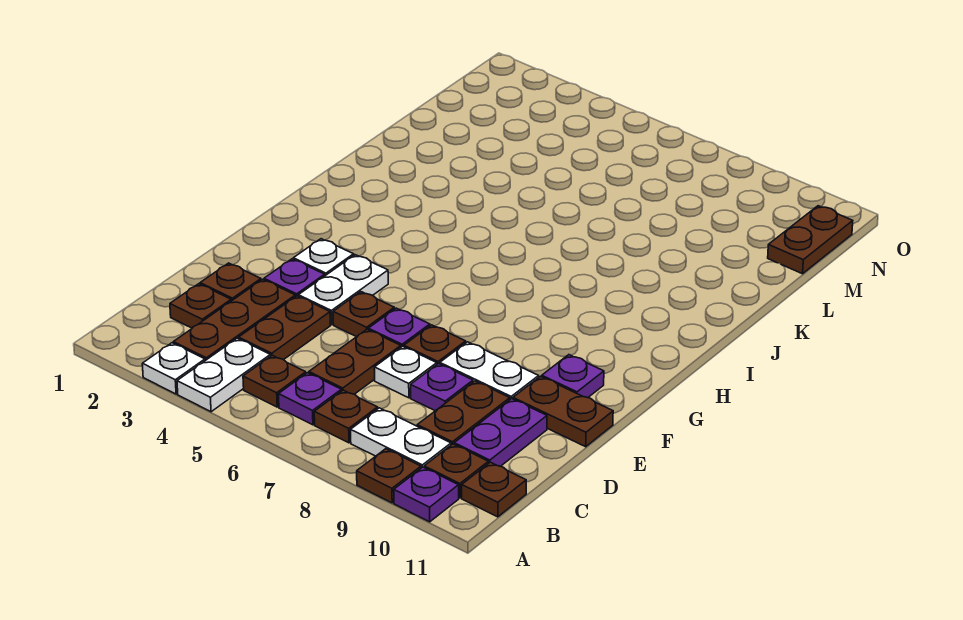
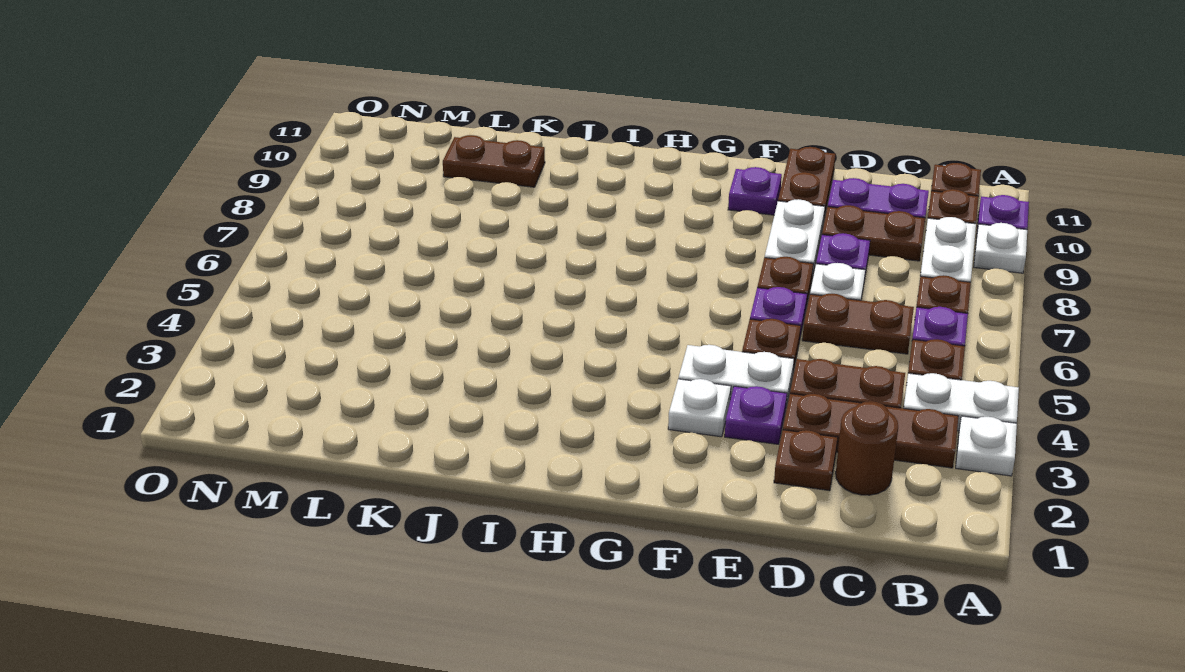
brown 1x1 plate [357,449,421,503] -> white 1x1 plate [974,223,1027,273]
brown 1x1 plate [170,284,231,328] -> brown 1x1 round brick [836,402,898,495]
brown 1x2 plate [768,206,853,274] -> brown 1x2 plate moved to [443,135,545,187]

